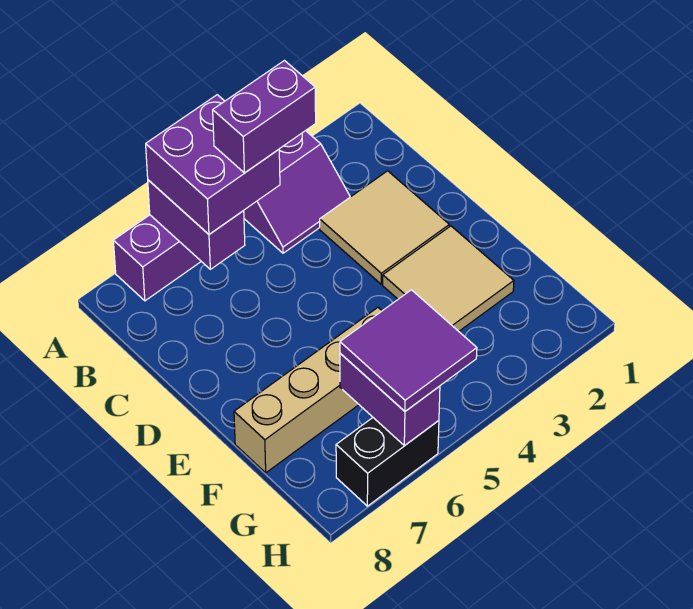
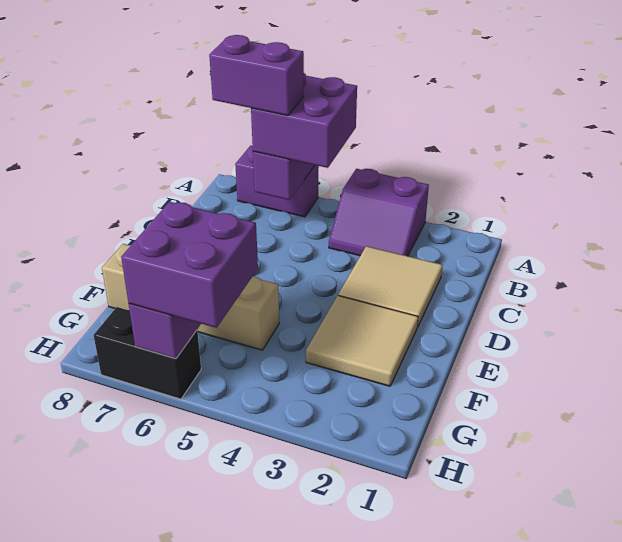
purple 1x2 brick [213,61,316,173] -> purple 1x2 brick moved to [209,35,304,116]
purple 2x2 tile [340,290,477,411] -> purple 2x2 brick [121,202,258,328]

